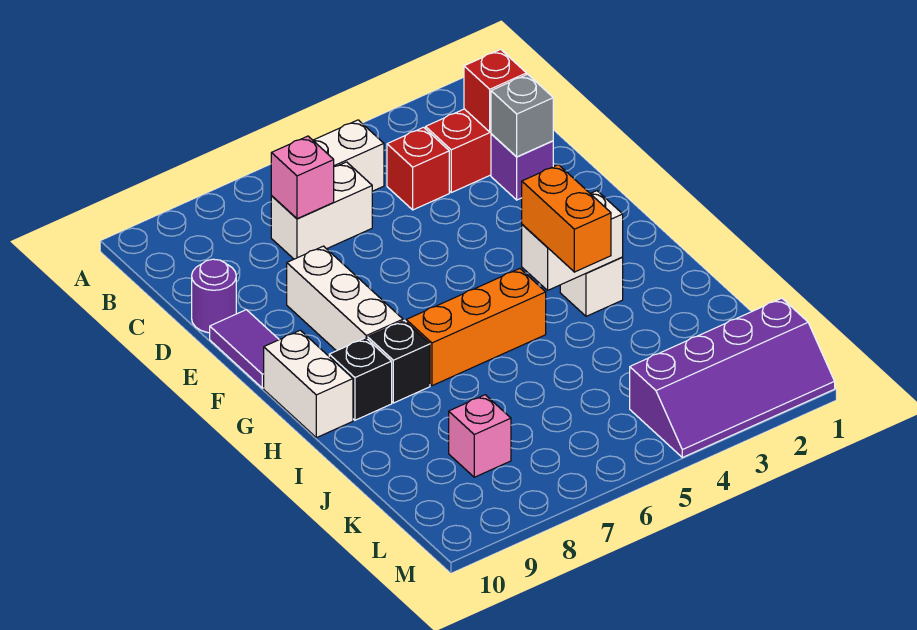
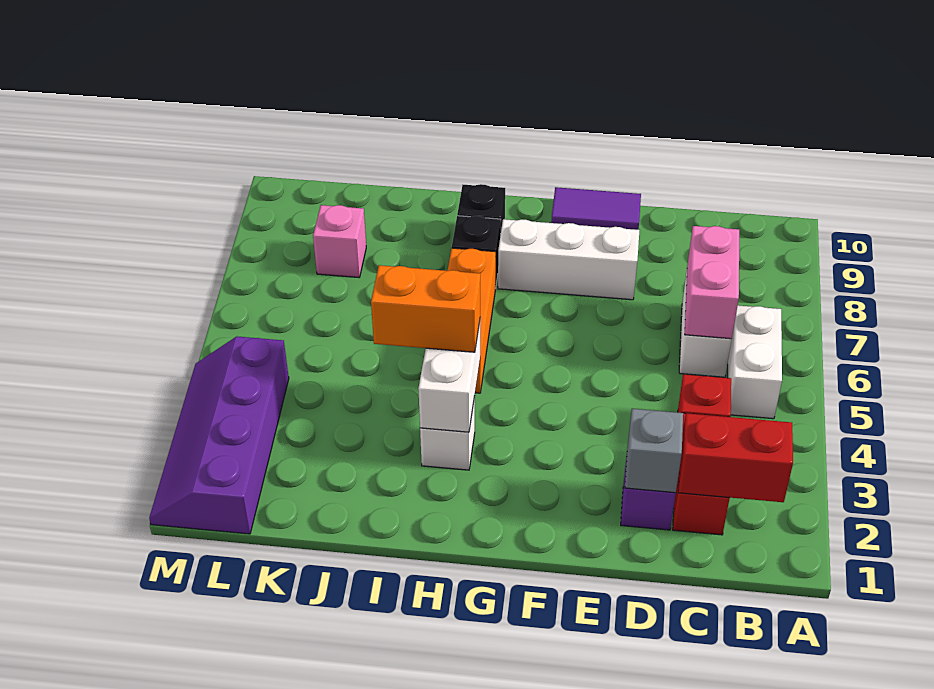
red 1x1 brick [464,49,526,132] -> red 1x2 brick [678,413,793,502]
pink 1x1 brick [271,136,334,219] -> pink 1x2 brick [685,226,739,339]
purple 1x1 round brick [192,259,236,333] -> none
white 1x2 brick [264,330,353,438] -> none

